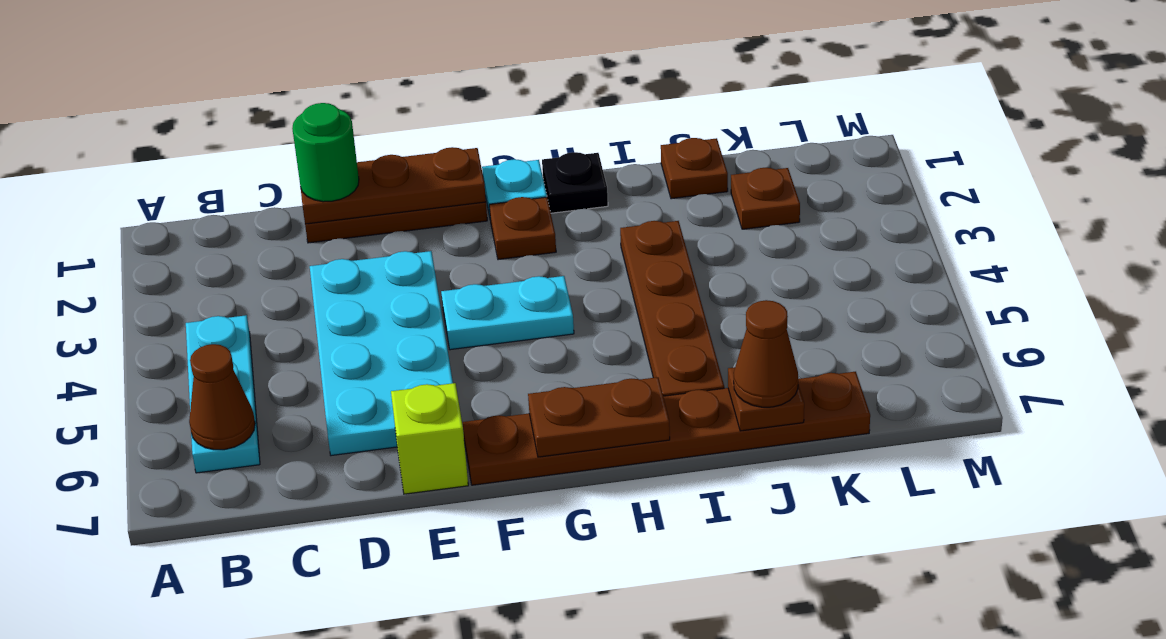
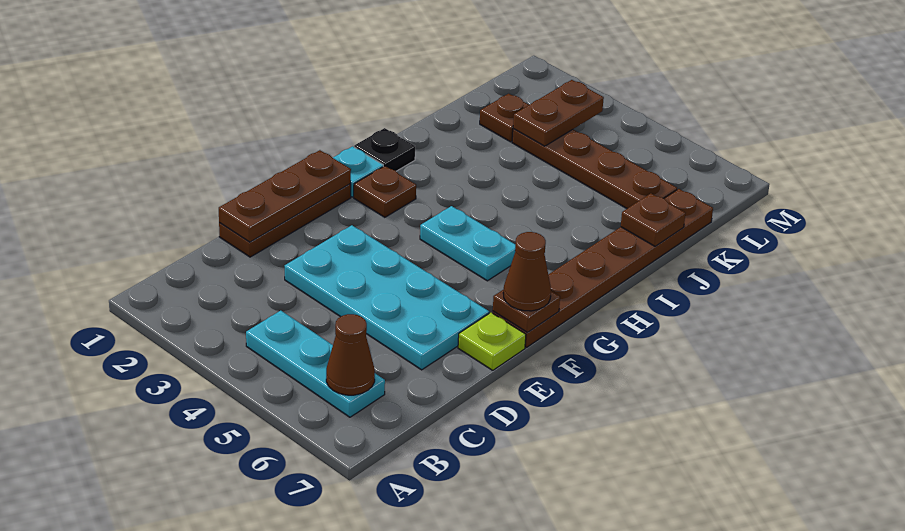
green 1x1 round brick [292,103,359,202] -> none
lime 1x1 brick [391,383,468,494] -> lime 1x1 plate [458,313,526,370]
cyan 1x2 plate [441,276,574,350] -> cyan 1x2 plate turned to [420,206,515,281]
brown 1x2 plate [528,377,670,457] -> brown 1x2 plate moved to [513,80,604,146]
brown 1x4 plate [620,221,724,396] -> brown 1x4 plate moved to [512,129,677,208]
brown 1x1 plate [661,138,728,199] -> brown 1x1 plate moved to [493,289,560,332]
brown 1x1 cone [734,300,798,407] -> brown 1x1 cone moved to [503,232,551,311]

